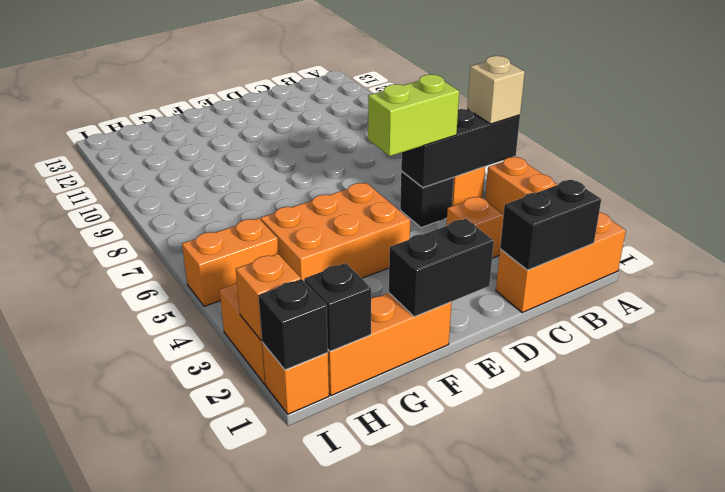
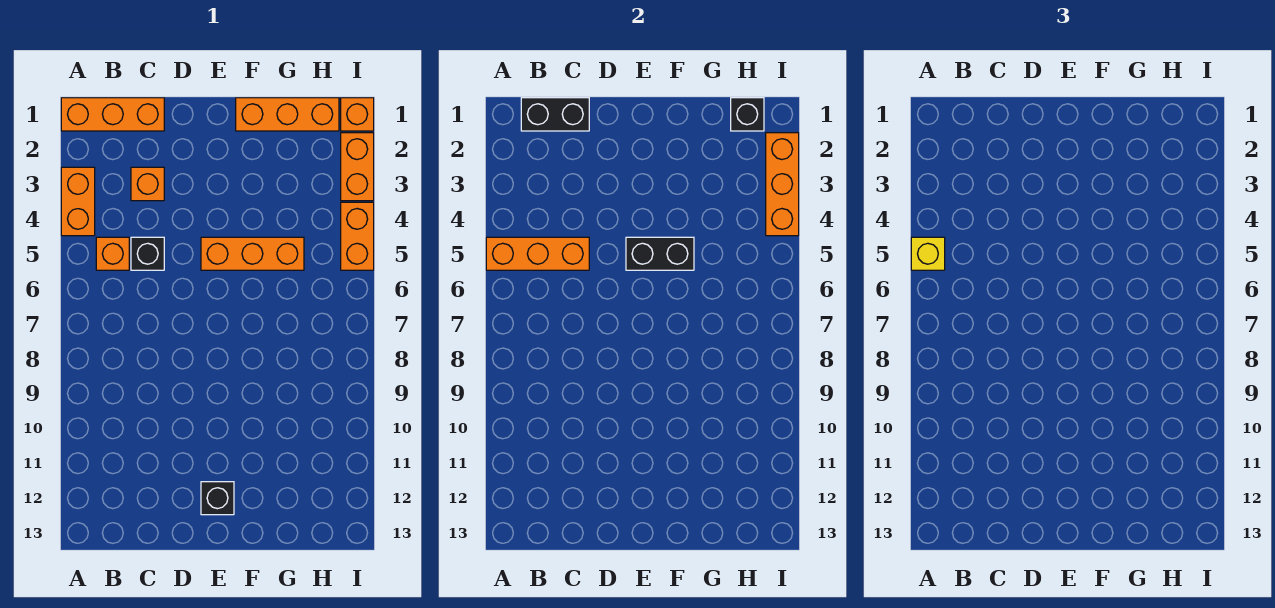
black 1x3 brick [401,109,520,188] -> orange 1x3 brick [486,237,589,270]
tan 1x1 brick [467,56,525,124] -> yellow 1x1 brick [911,237,945,270]
lime 1x2 brick [368,74,459,156] -> none
black 1x2 brick [389,219,494,317] -> black 1x2 brick moved to [626,237,694,270]
orange 2x3 brick [261,183,410,281] -> orange 1x3 brick [201,237,304,270]
orange 1x2 brick [182,218,279,306] -> orange 1x2 brick turned to [341,202,374,270]
black 1x1 brick [259,279,328,370] -> black 1x1 brick moved to [201,482,234,515]
orange 1x1 brick [236,254,301,341] -> orange 1x3 brick [766,133,799,236]

